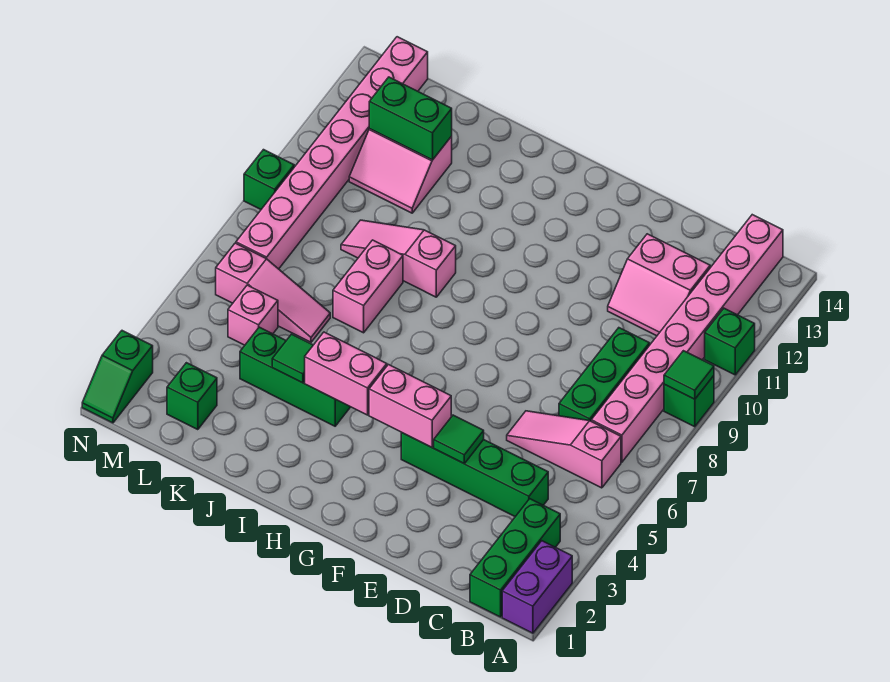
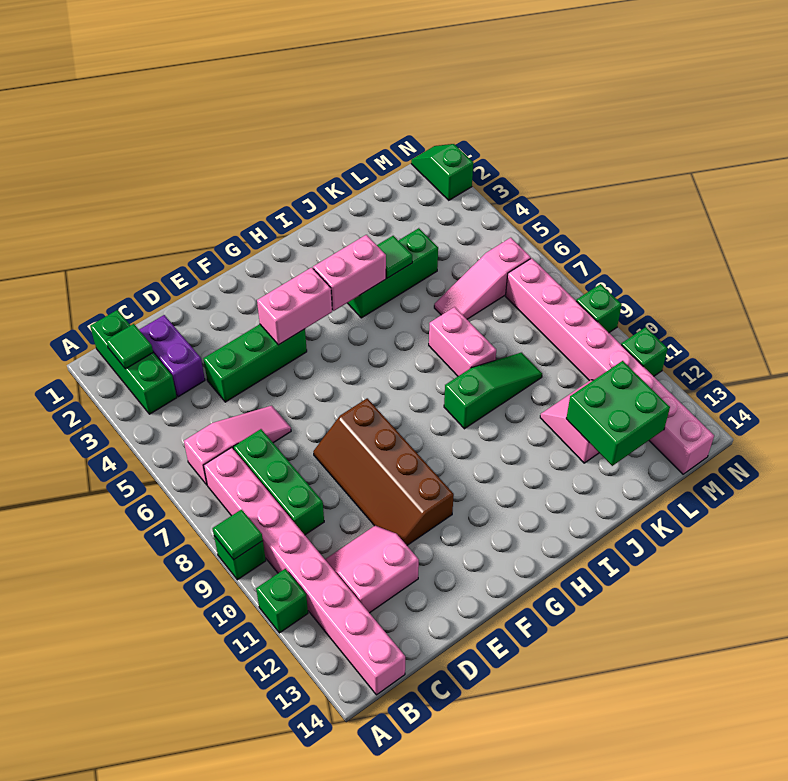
purple 1x2 brick [502,541,572,633] -> purple 1x2 brick moved to [139,315,205,397]
green 1x4 brick [401,433,548,517] -> green 1x3 brick [203,324,307,402]
green 1x1 tile [434,415,484,463] -> green 1x1 tile moved to [106,324,153,369]
none -> brown 2x4 slope [313,398,454,545]
pink 1x3 slope [341,220,456,297] -> green 1x3 slope [444,353,542,429]
green 1x2 brick [369,77,452,160] -> green 2x2 brick [566,361,670,466]
green 1x1 brick [167,363,217,430] -> green 1x1 brick moved to [621,327,668,376]
pink 1x1 brick [228,285,278,345] -> none

